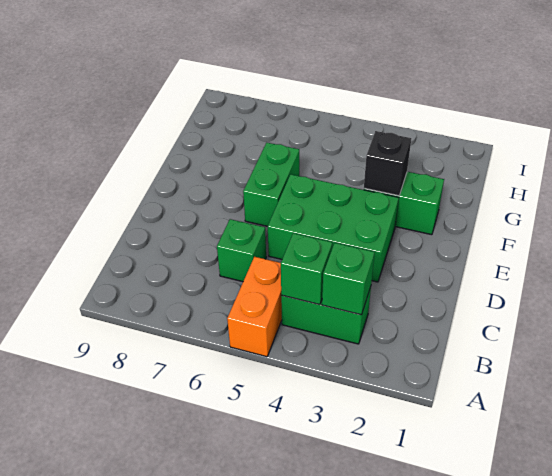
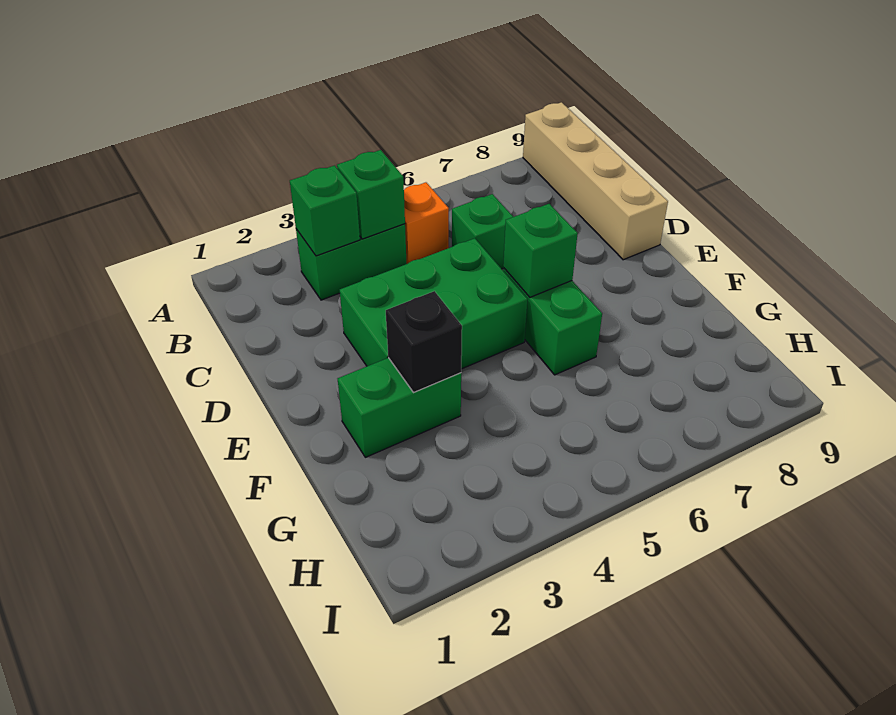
orange 1x2 brick [227,257,282,357] -> orange 1x1 brick [404,182,449,264]
none -> tan 1x4 brick [523,102,668,260]
none -> green 1x1 brick [503,204,578,297]

